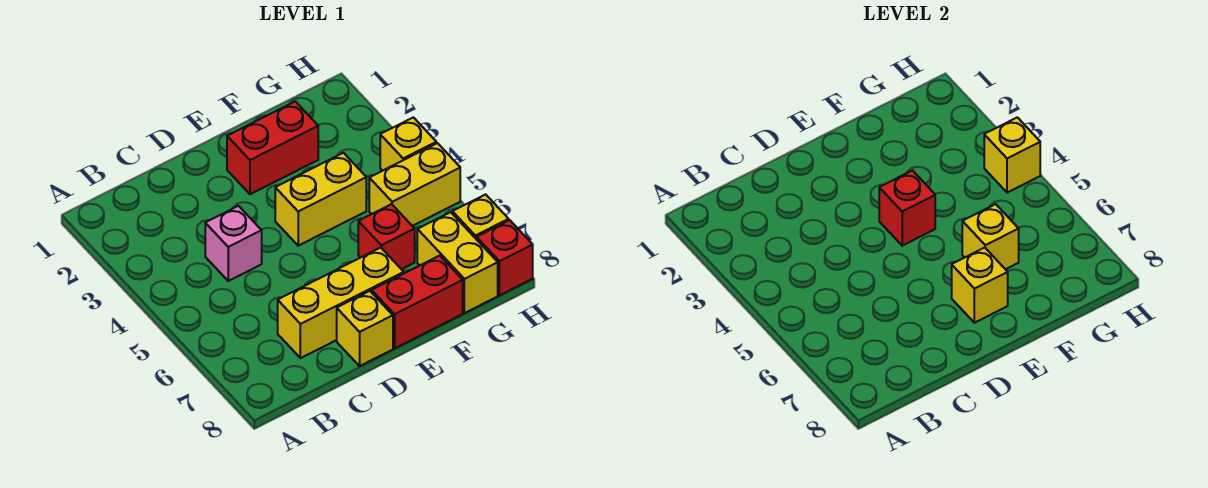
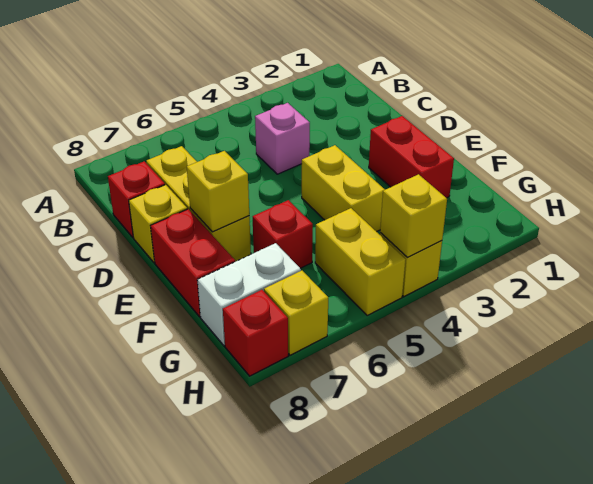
red 1x1 brick [879,171,935,246] -> red 1x1 brick moved to [108,161,165,237]
yellow 1x1 brick [962,204,1019,269] -> none
yellow 1x2 brick [417,212,498,313] -> white 1x2 brick [197,243,301,346]

